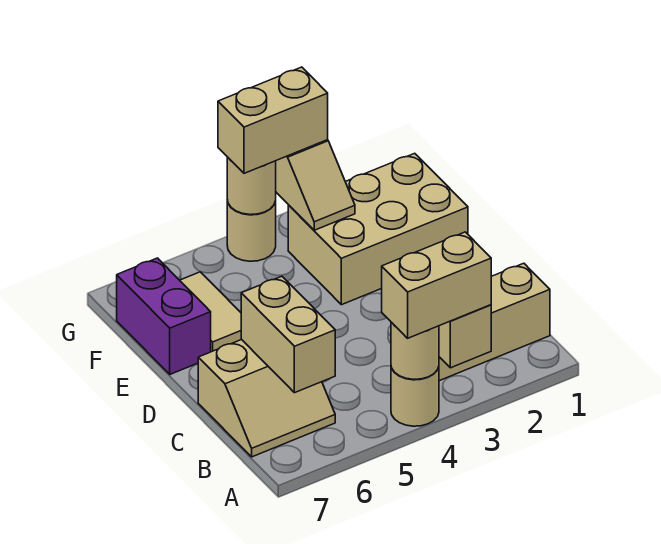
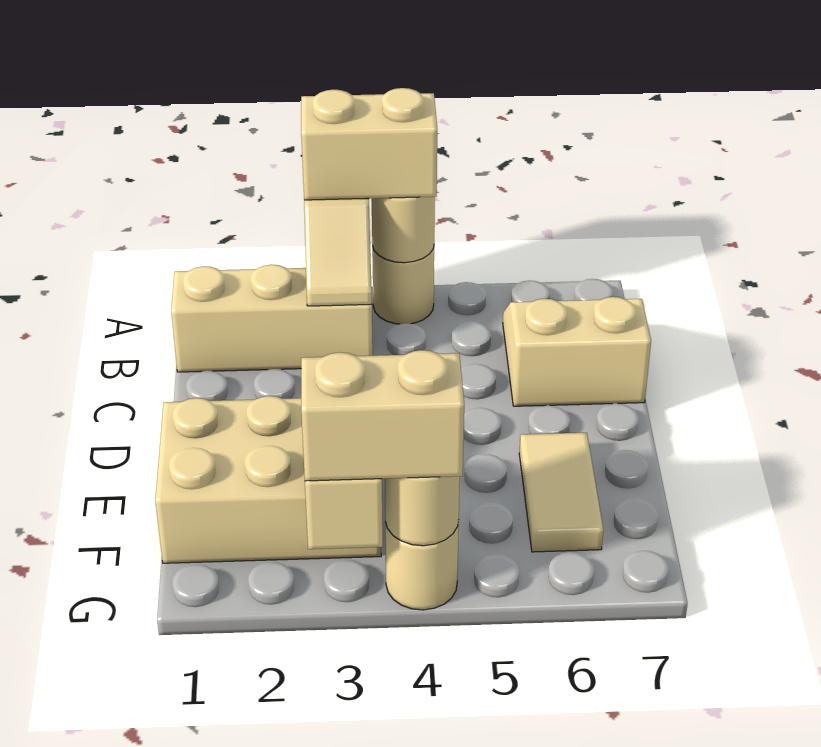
tan 1x2 brick [241,276,335,393] -> none
purple 1x2 brick [117,258,211,374] -> none

